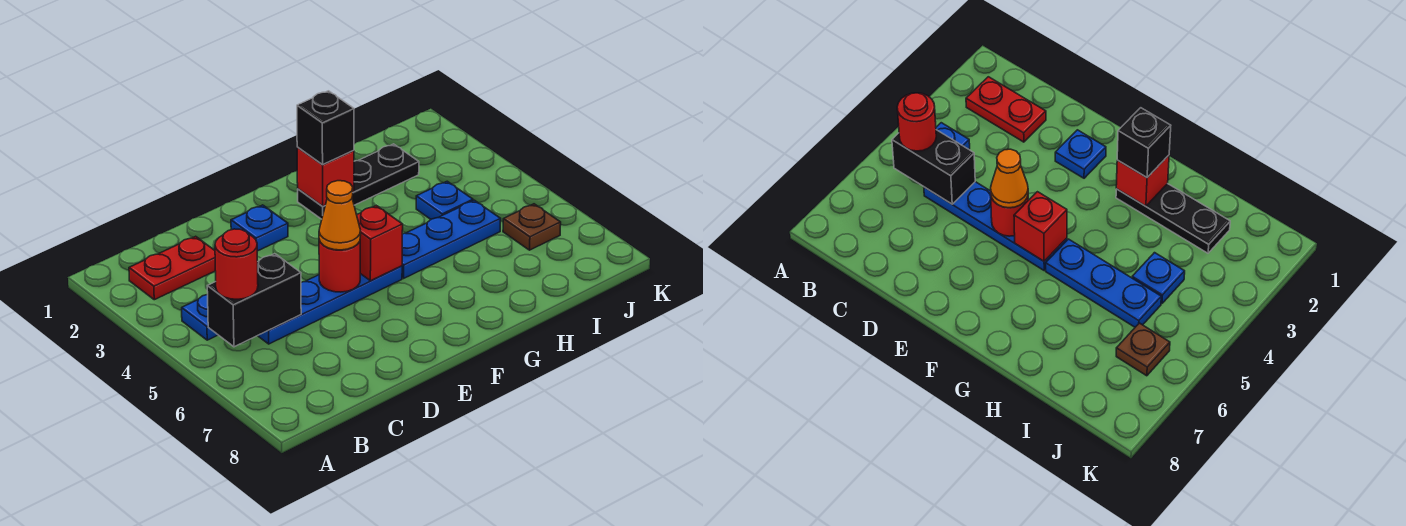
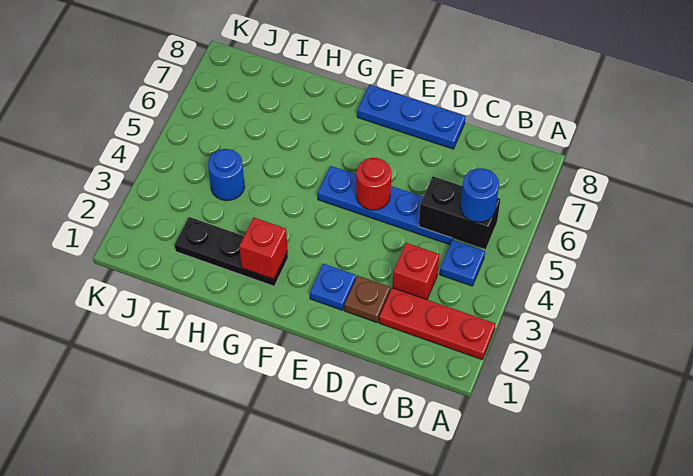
red 1x2 plate [129,236,215,300] -> red 1x3 plate [379,288,495,360]
red 1x1 round brick [215,229,258,299] -> blue 1x1 round brick [460,168,499,222]
orange 1x1 cone [319,181,361,250] -> none
red 1x1 brick [357,205,403,281] -> red 1x1 brick moved to [393,243,439,299]
black 1x1 brick [297,91,354,165] -> none
blue 1x3 plate [402,200,501,278] -> blue 1x3 plate moved to [357,85,465,149]
blue 1x1 plate [416,181,473,219] -> blue 1x1 round brick [208,149,245,201]
brown 1x1 plate [503,204,561,250] -> brown 1x1 plate moved to [344,276,390,322]

